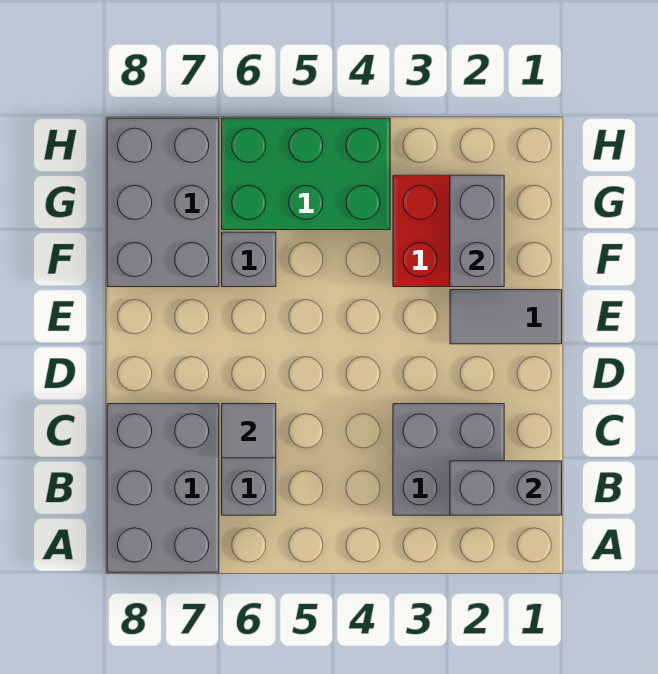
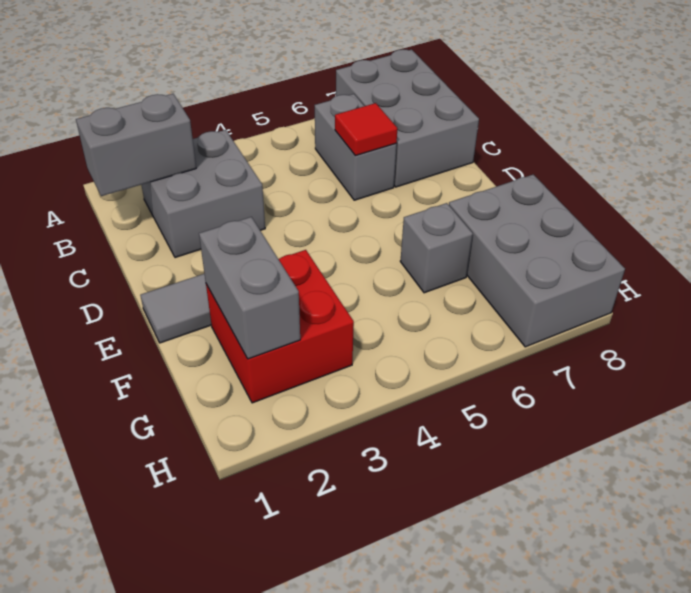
grey 1x1 tile [222,404,276,458] -> red 1x1 tile [335,103,397,156]
green 2x3 brick [222,118,390,230] -> none

